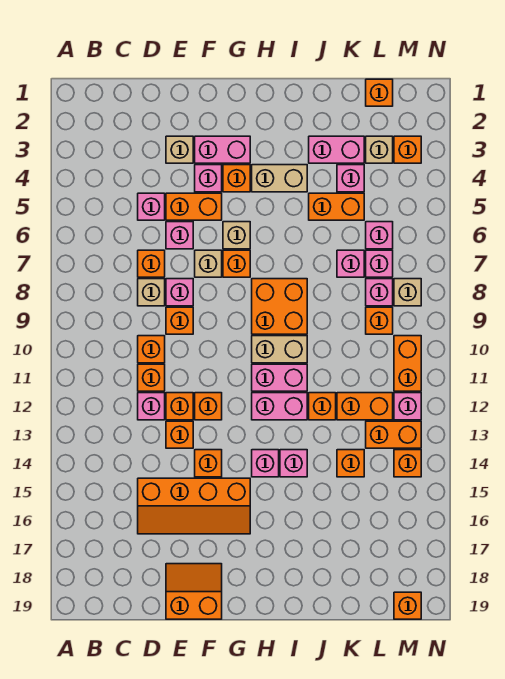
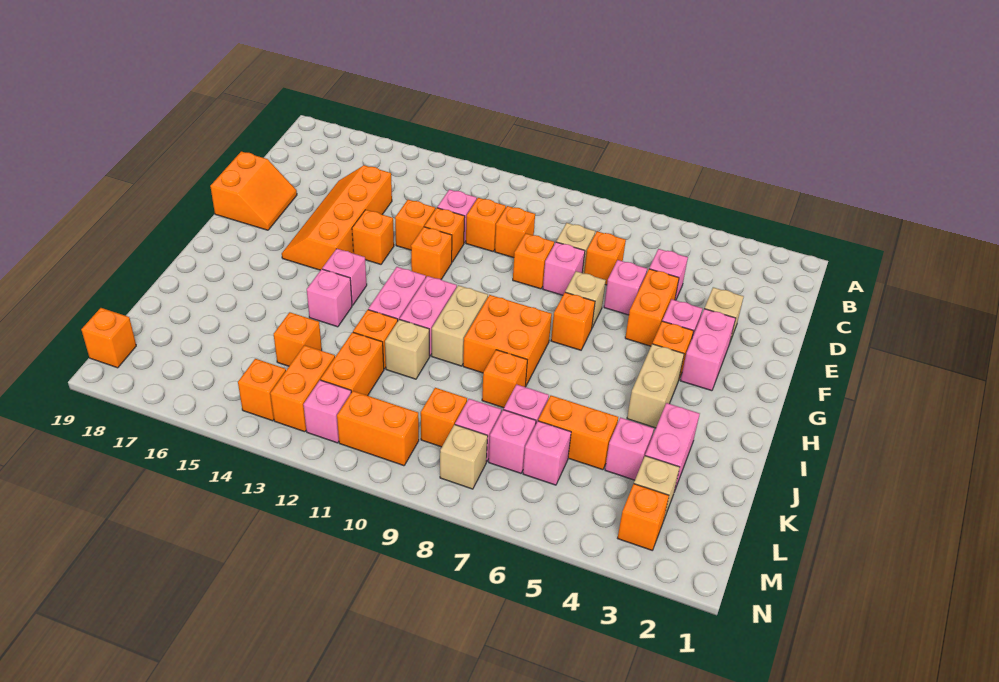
tan 1x1 brick [223,222,250,249] -> tan 1x1 brick moved to [385,319,430,379]
orange 1x2 brick [309,193,364,220] -> orange 1x2 brick turned to [538,396,618,470]
orange 1x1 brick [366,79,393,106] -> orange 1x1 brick moved to [482,350,527,408]

